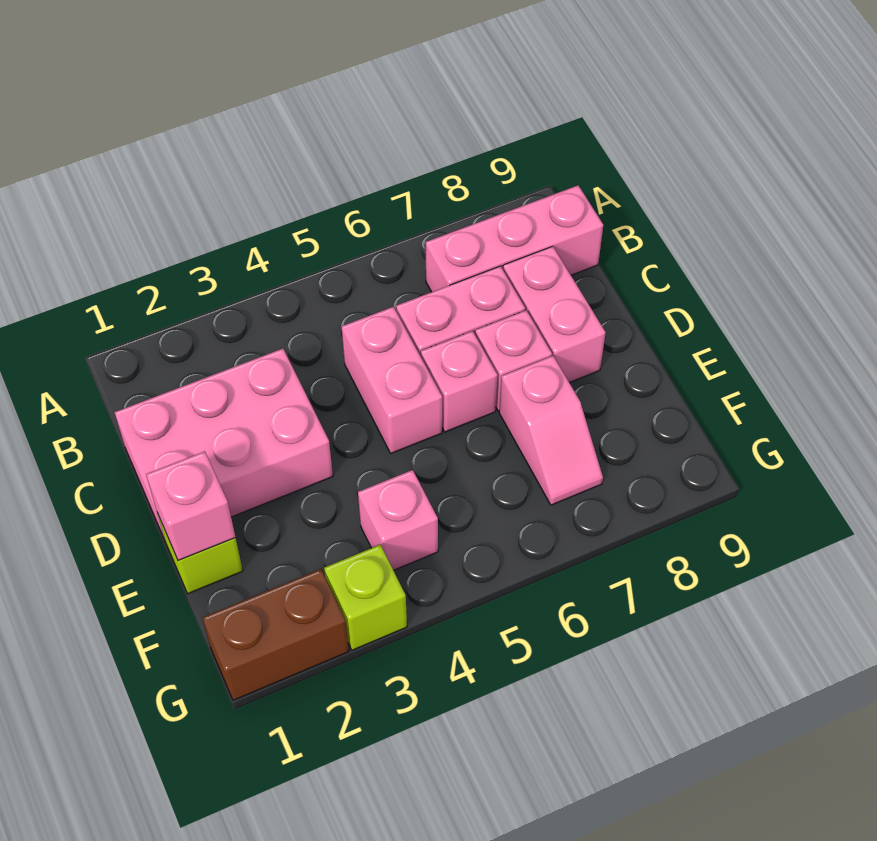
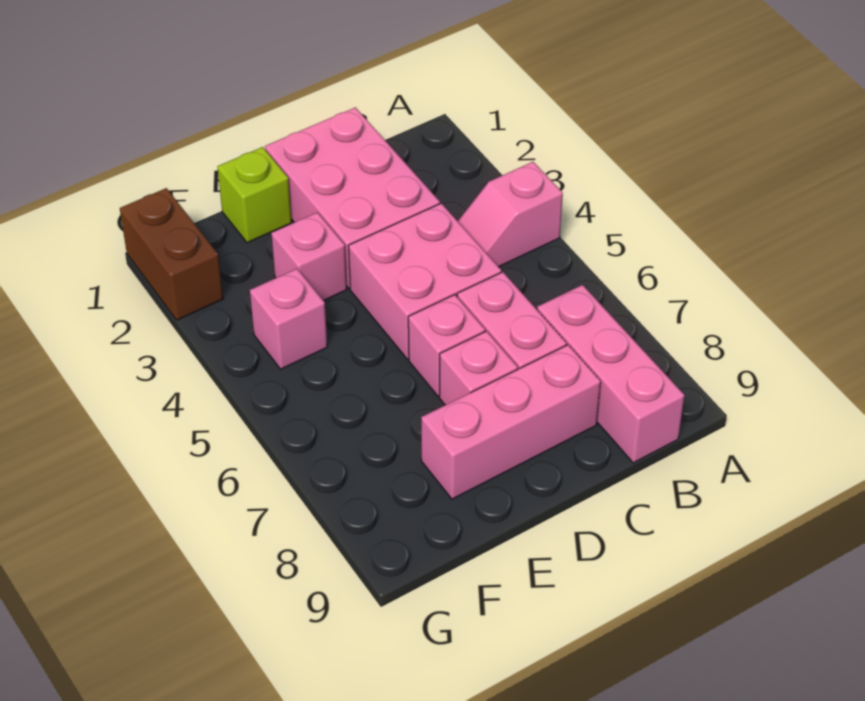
pink 1x2 brick [342,307,442,453] -> pink 2x2 brick [349,203,501,359]
pink 1x2 brick [503,246,606,383] -> pink 1x3 brick [421,345,601,499]
pink 1x1 brick [146,451,235,561] -> pink 1x1 brick moved to [271,212,347,301]
pink 1x2 slope [499,356,603,505] -> pink 1x2 slope moved to [458,162,563,267]
lime 1x1 brick [324,545,407,650] -> none

